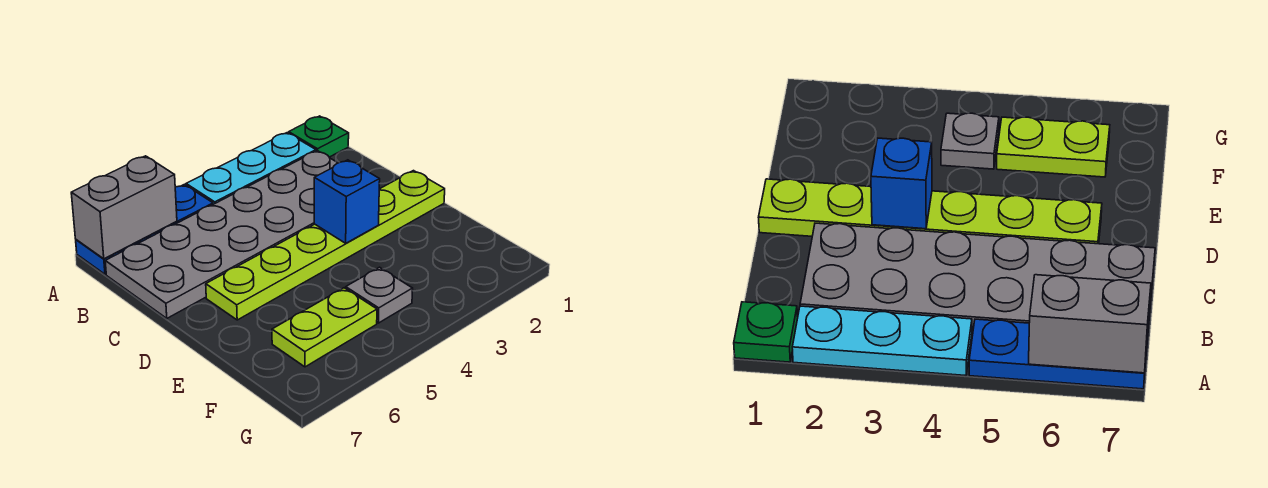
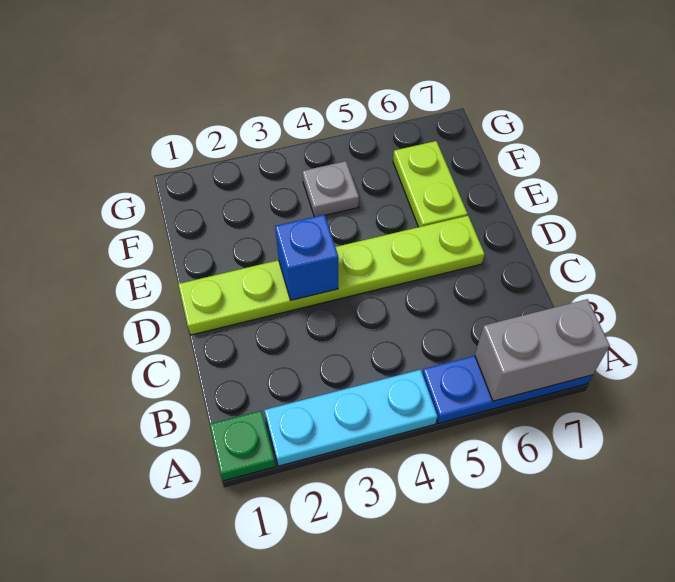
grey 2x6 plate [105,151,338,318] -> none
lime 1x2 plate [272,288,377,367] -> lime 1x2 plate turned to [393,141,467,227]

